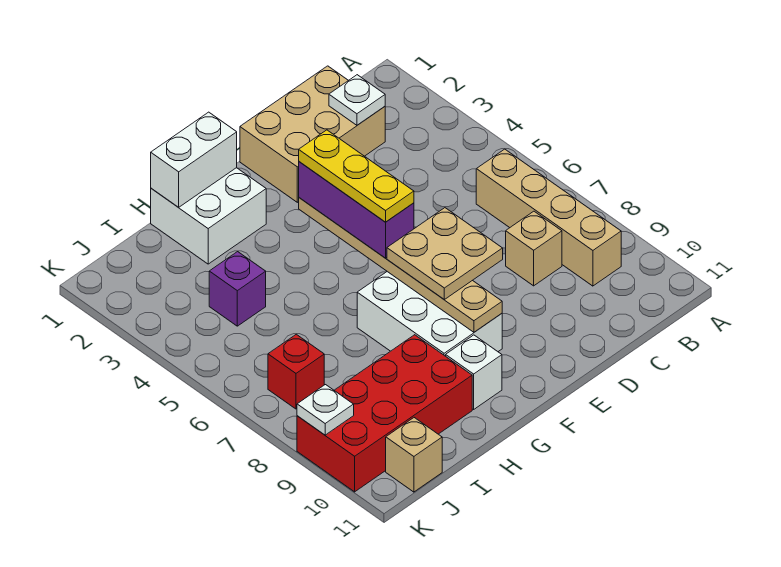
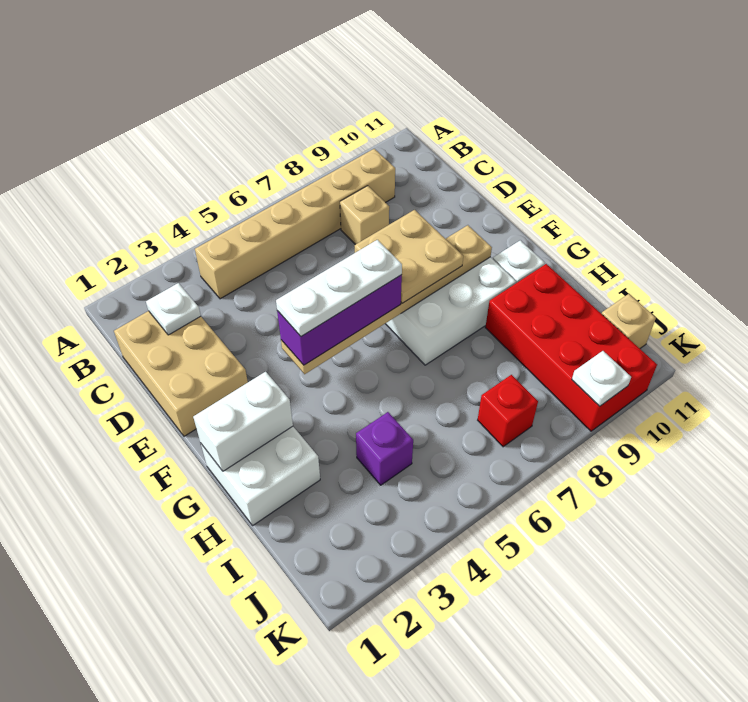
tan 1x4 brick [476,149,621,286] -> tan 1x6 brick [195,149,395,299]
yellow 1x3 plate [299,130,414,222] -> white 1x3 plate [276,240,402,336]
white 1x2 brick [151,112,237,207] -> white 1x2 brick turned to [193,372,293,471]

